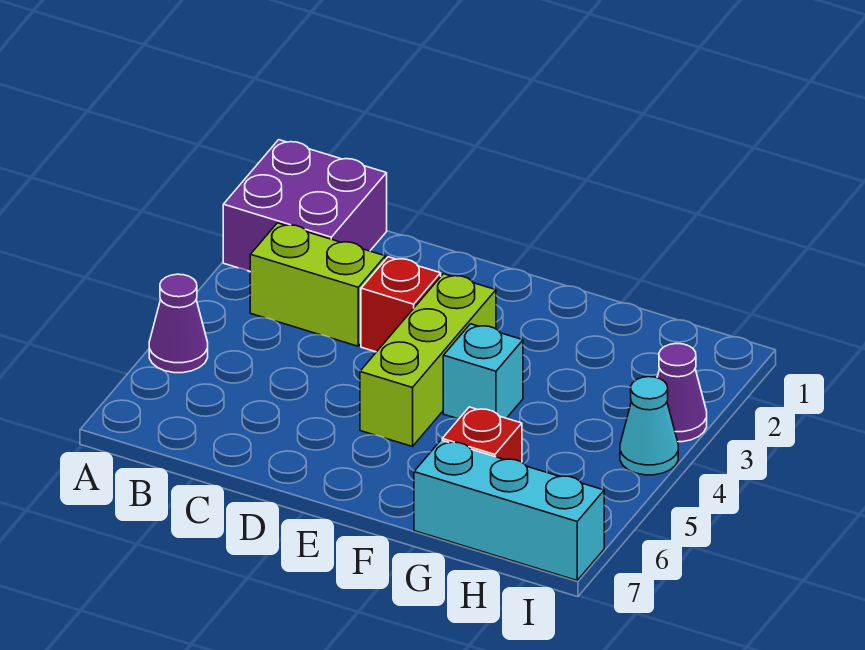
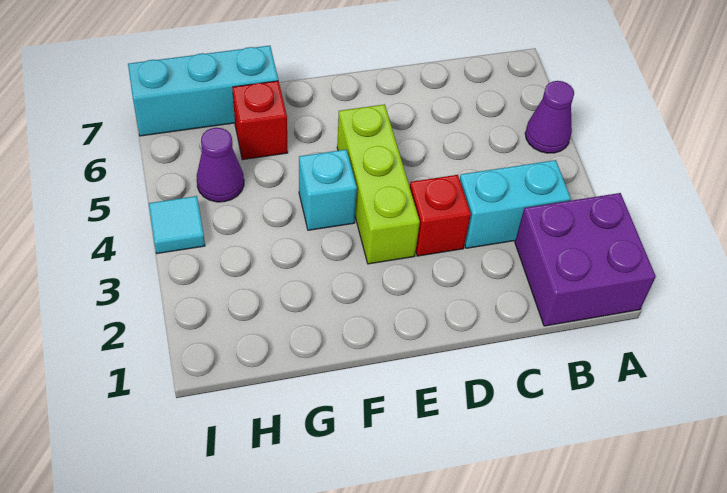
lime 1x2 brick [250,223,385,346] -> cyan 1x2 brick [460,160,571,248]
purple 1x1 cone [657,344,707,442] -> purple 1x1 cone moved to [197,128,244,202]
cyan 1x1 cone [620,377,678,475] -> cyan 1x1 tile [149,196,205,253]

